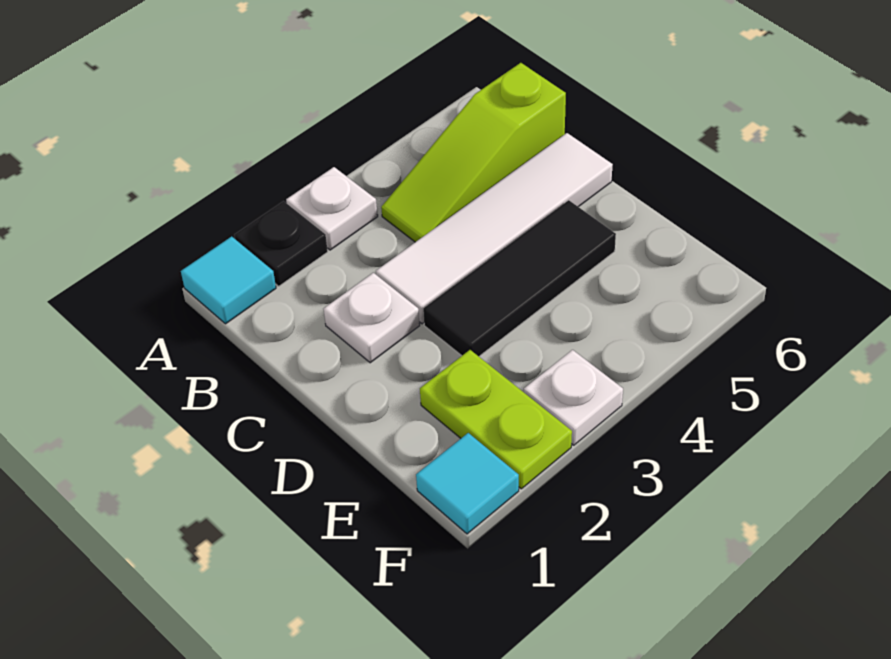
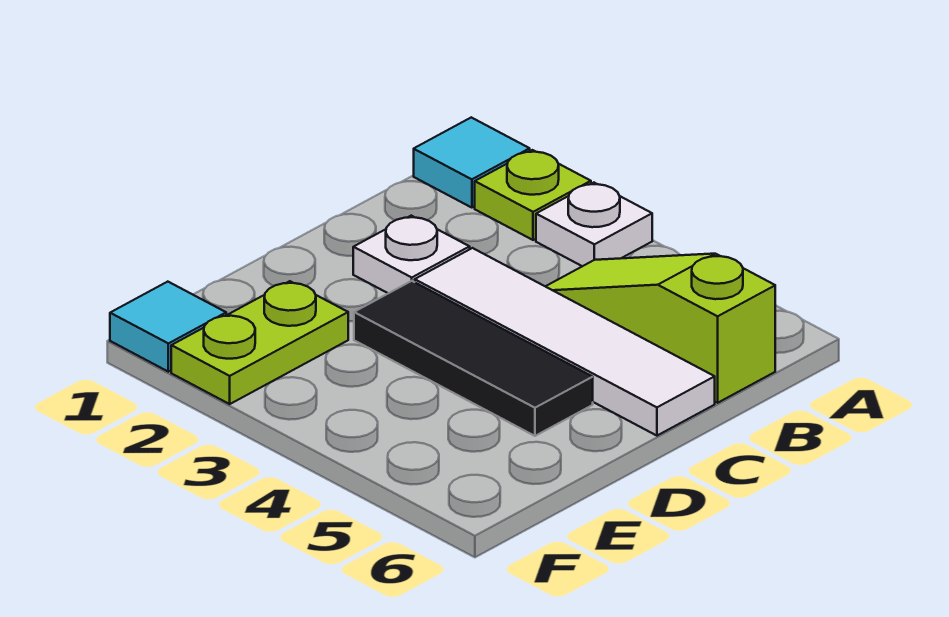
black 1x1 plate [234,201,328,286] -> lime 1x1 plate [475,150,591,240]
white 1x1 plate [524,350,623,445] -> none

